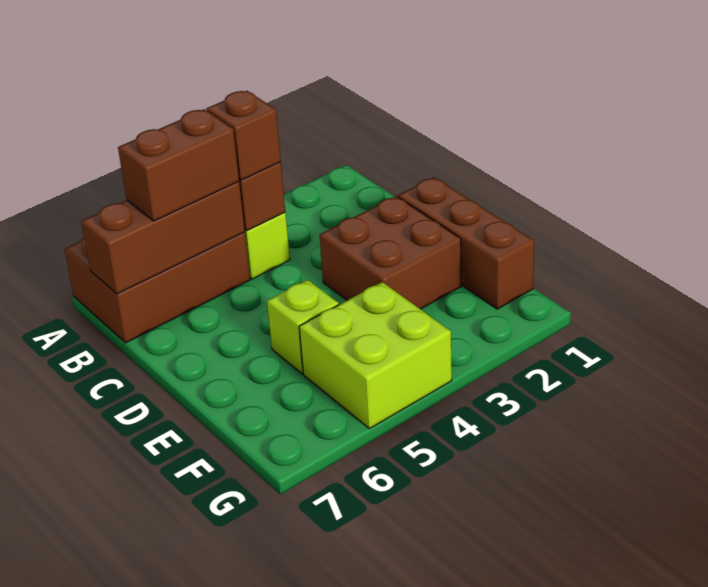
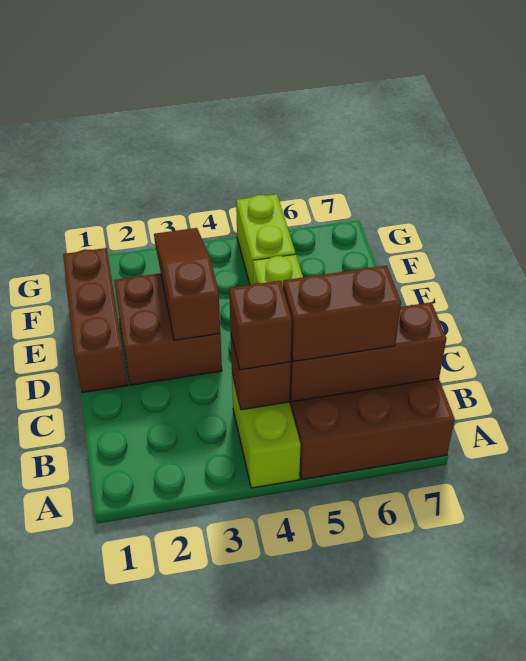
none -> brown 1x3 slope [154,228,220,340]
lime 2x2 brick [299,282,452,429] -> lime 1x2 brick [236,194,296,285]

